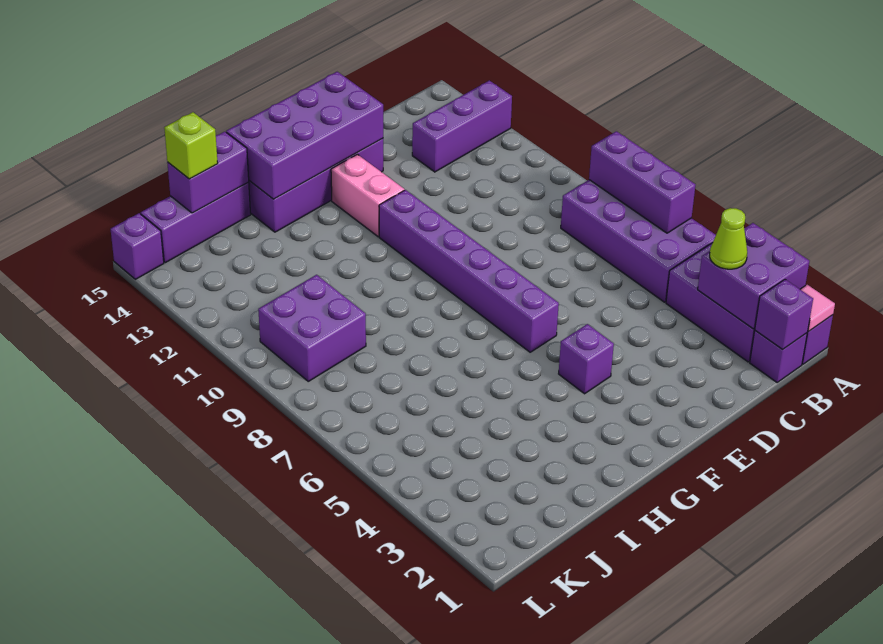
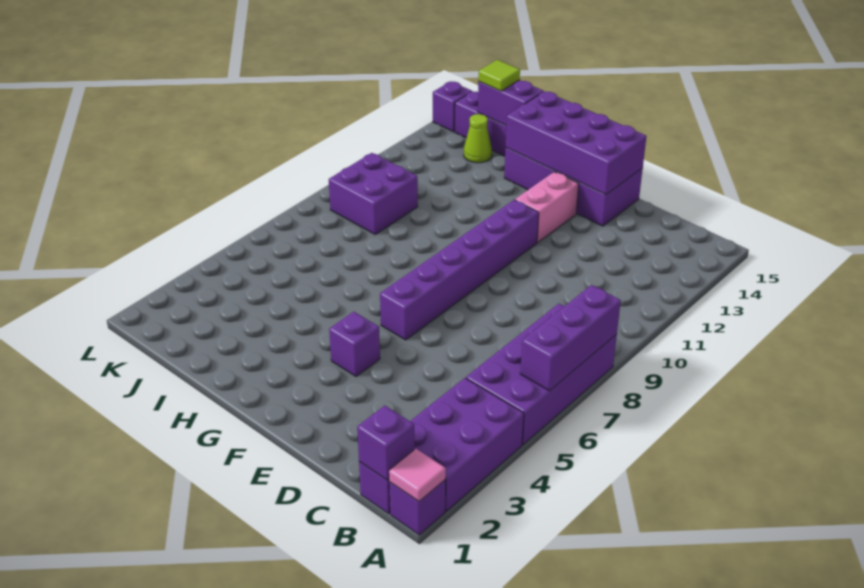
purple 2x2 brick [698,223,809,329] -> none
purple 1x3 brick [412,80,512,172] -> none
lime 1x1 cone [710,208,747,269] -> lime 1x1 cone moved to [464,114,492,163]
lime 1x1 brick [164,112,218,179] -> lime 1x1 tile [479,60,520,91]

